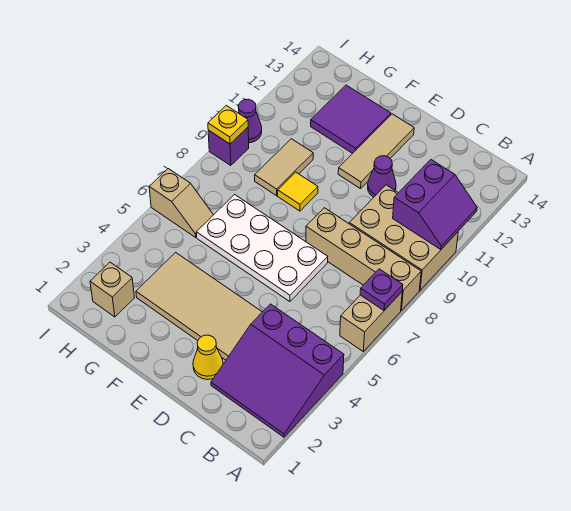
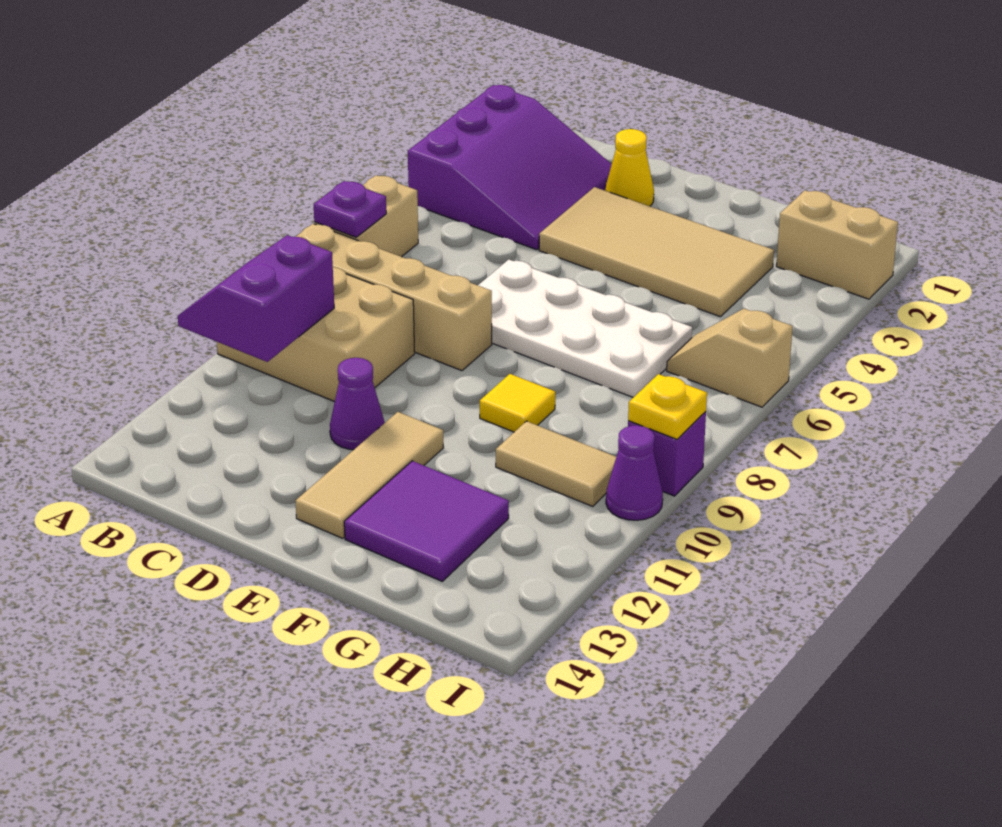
purple 3x3 slope [211,304,344,437] -> purple 3x3 slope turned to [408,85,612,250]
tan 1x2 tile [255,139,313,196] -> tan 1x2 tile turned to [496,421,616,506]
tan 1x1 brick [90,262,135,317] -> tan 1x2 brick [776,190,898,299]

